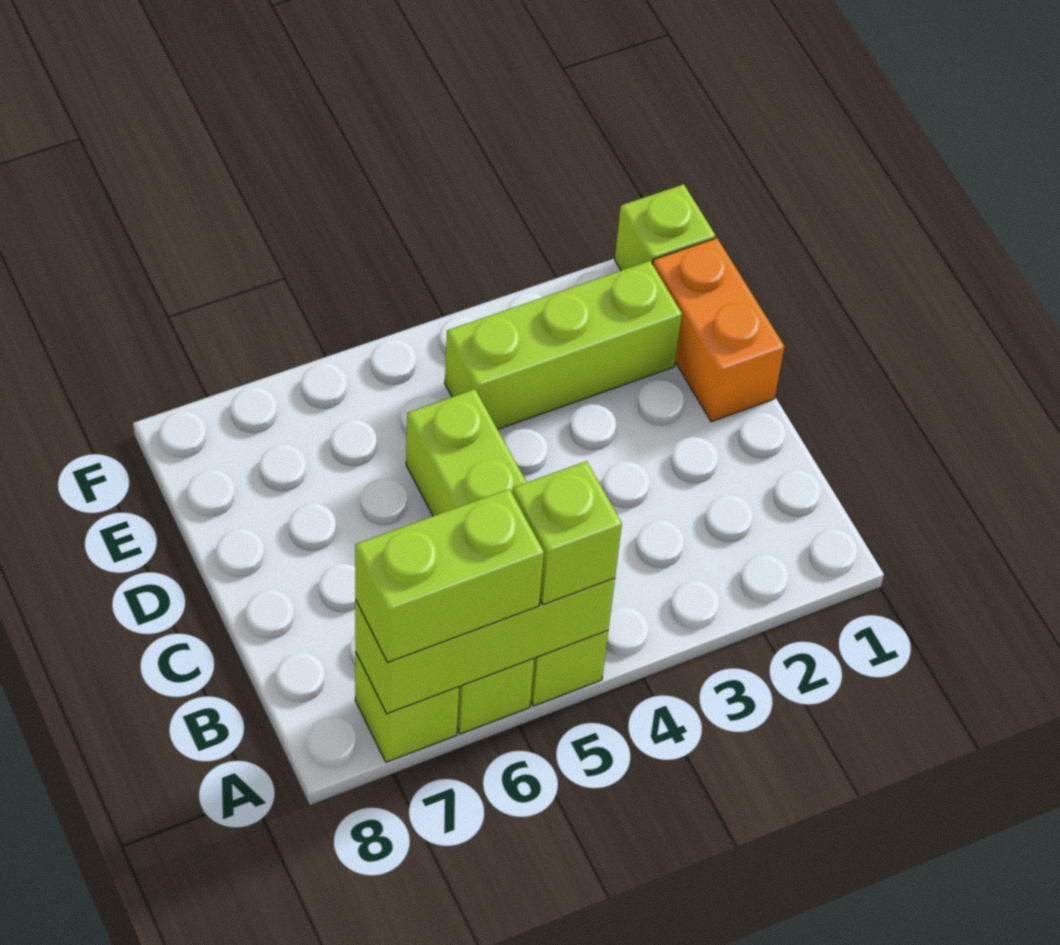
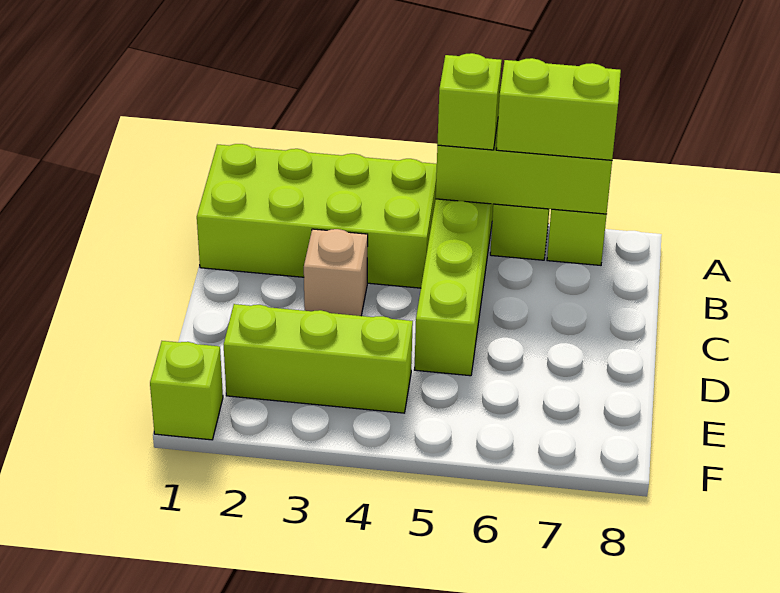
none -> lime 2x4 brick [197,144,437,288]
none -> tan 1x1 brick [304,229,368,316]
orange 1x2 brick [653,238,784,422] -> none

